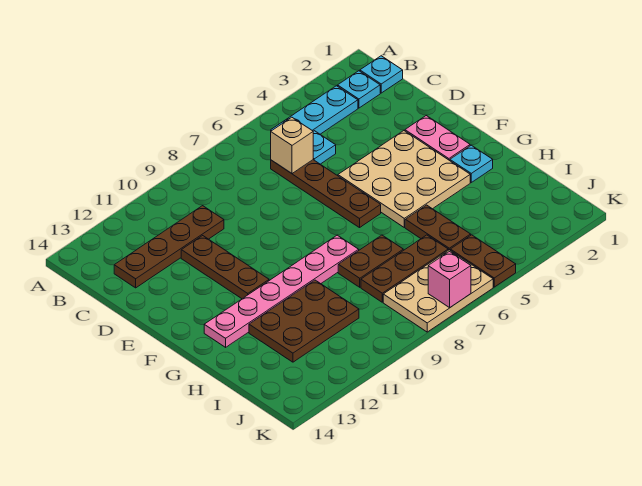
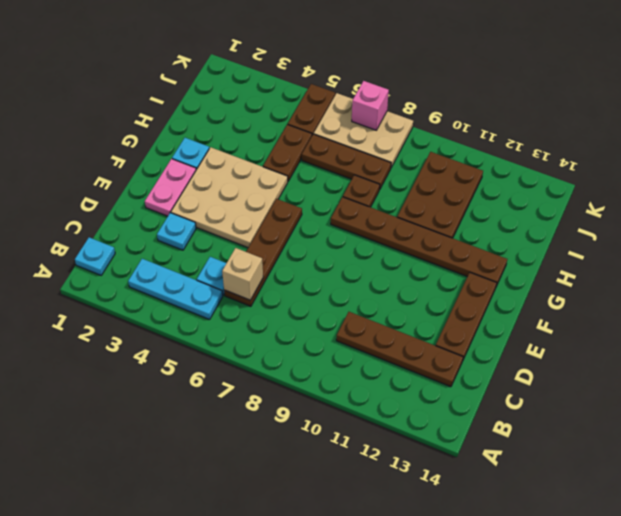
cyan 1x1 plate [338,71,380,108] -> cyan 1x1 plate moved to [157,213,196,250]
brown 1x3 plate [181,236,269,299] -> brown 1x3 plate moved to [436,273,497,360]
pink 1x6 plate [204,235,359,347] -> brown 1x6 plate [331,197,507,286]
brown 1x2 plate [338,235,403,287] -> brown 1x1 plate [343,175,380,207]
brown 2x3 plate [249,280,359,362] -> brown 2x3 plate turned to [397,152,483,238]

